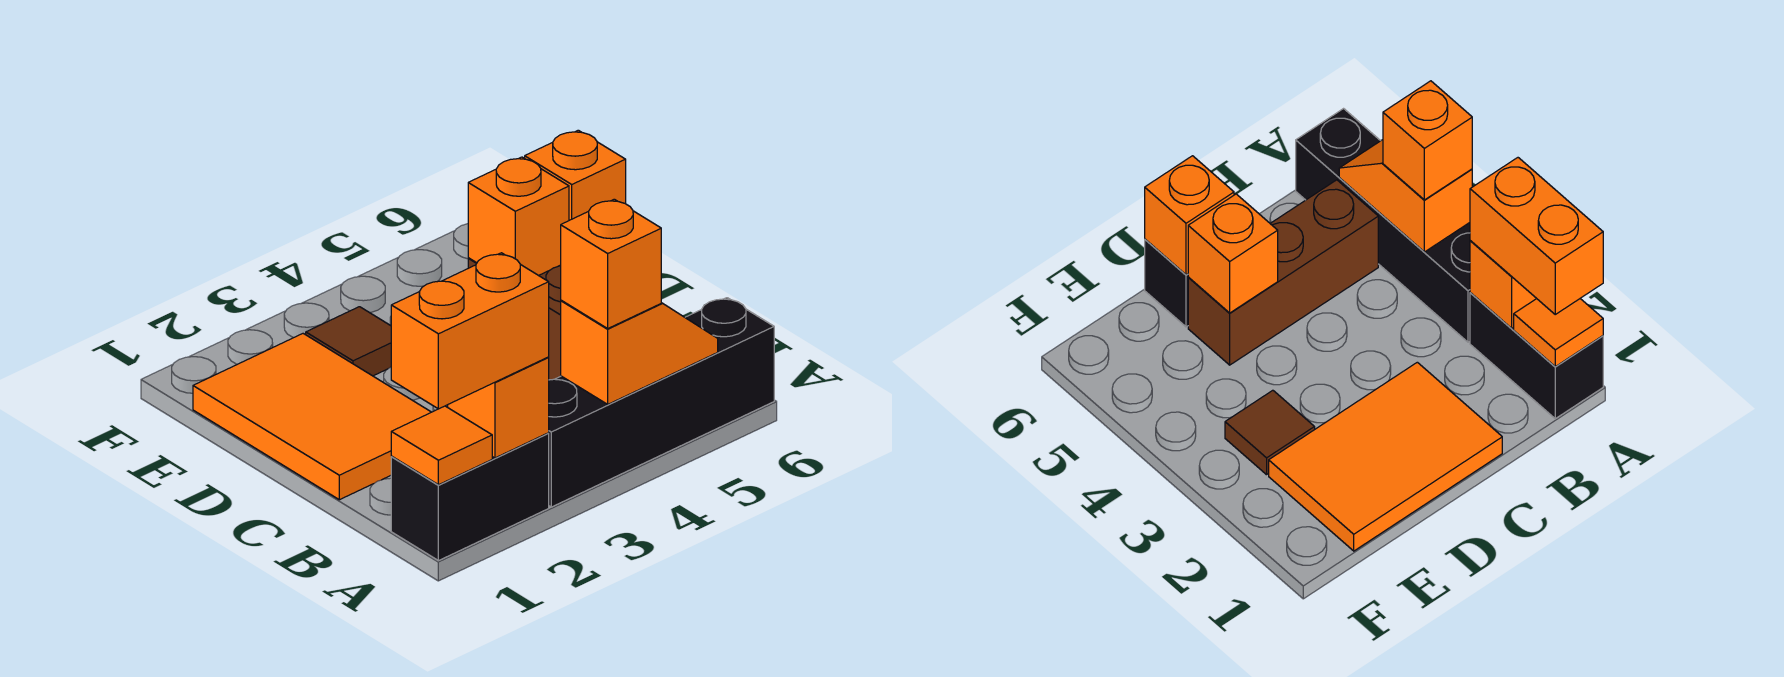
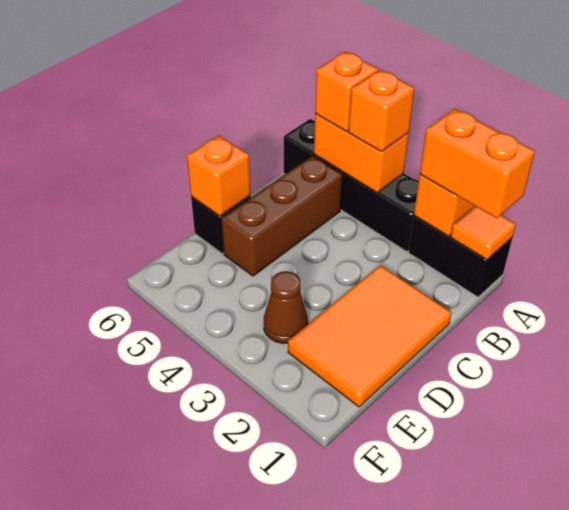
orange 1x2 slope [561,300,718,404] -> orange 1x2 brick [314,114,409,193]
orange 1x1 brick [468,157,569,276] -> orange 1x1 brick moved to [315,52,378,132]
brown 1x1 tile [306,307,391,376] -> brown 1x1 cone [264,271,308,343]

